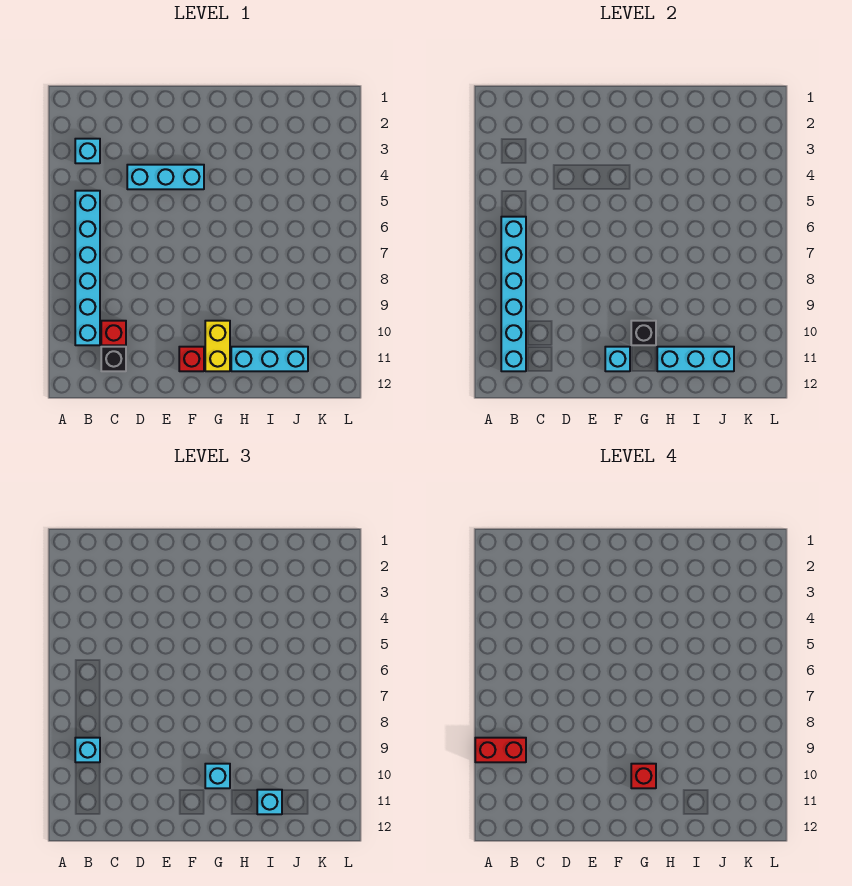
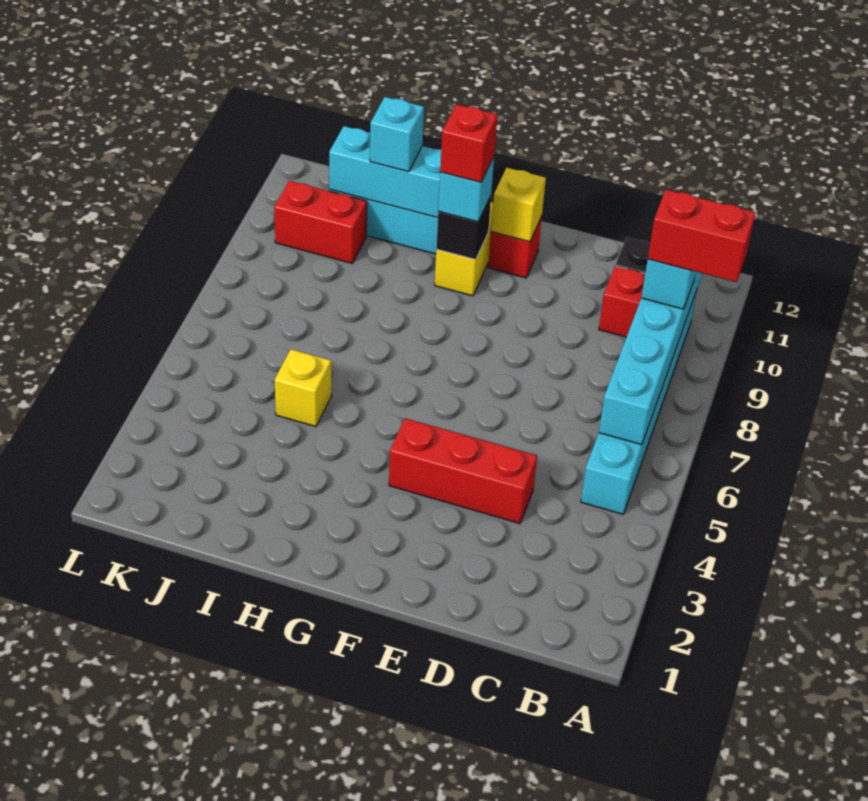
cyan 1x1 brick [75,139,100,163] -> none
cyan 1x3 brick [127,165,204,189] -> red 1x3 brick [389,418,537,524]
cyan 1x1 brick [605,347,630,371] -> yellow 1x1 brick [491,168,546,242]
none -> yellow 1x1 brick [275,349,332,427]
none -> red 1x2 brick [274,181,367,263]

